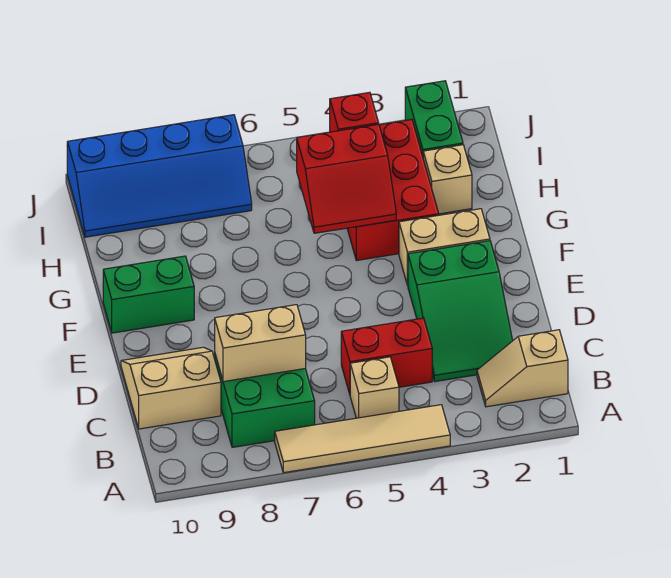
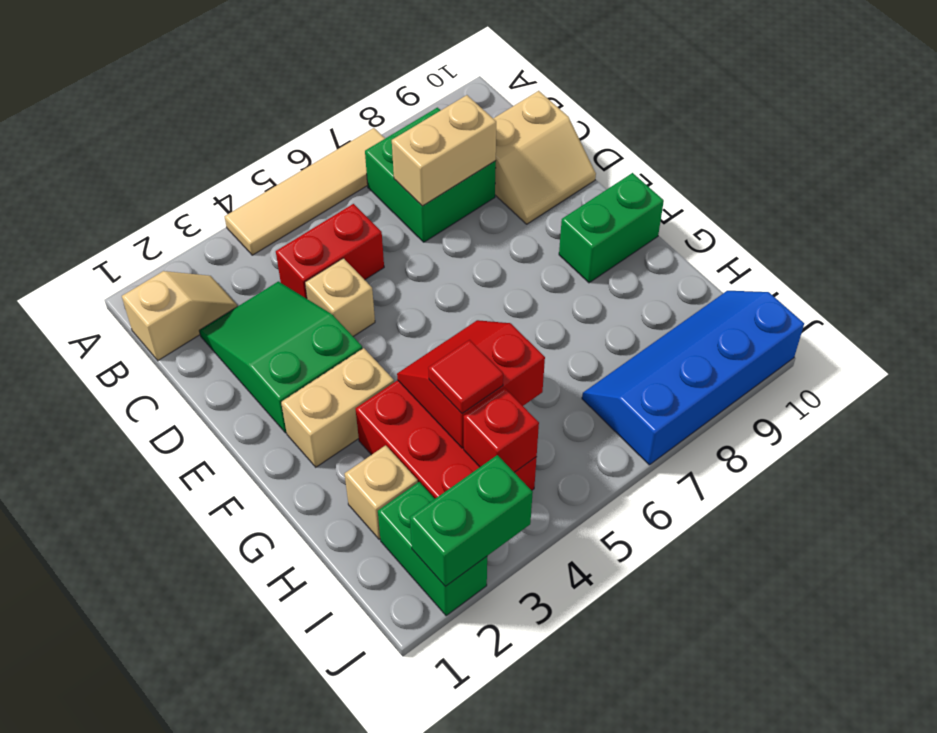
tan 1x1 brick [350,357,399,418] -> tan 1x1 brick moved to [305,258,375,336]
none -> red 1x1 tile [428,340,503,414]
none -> green 1x2 brick [410,455,533,587]

